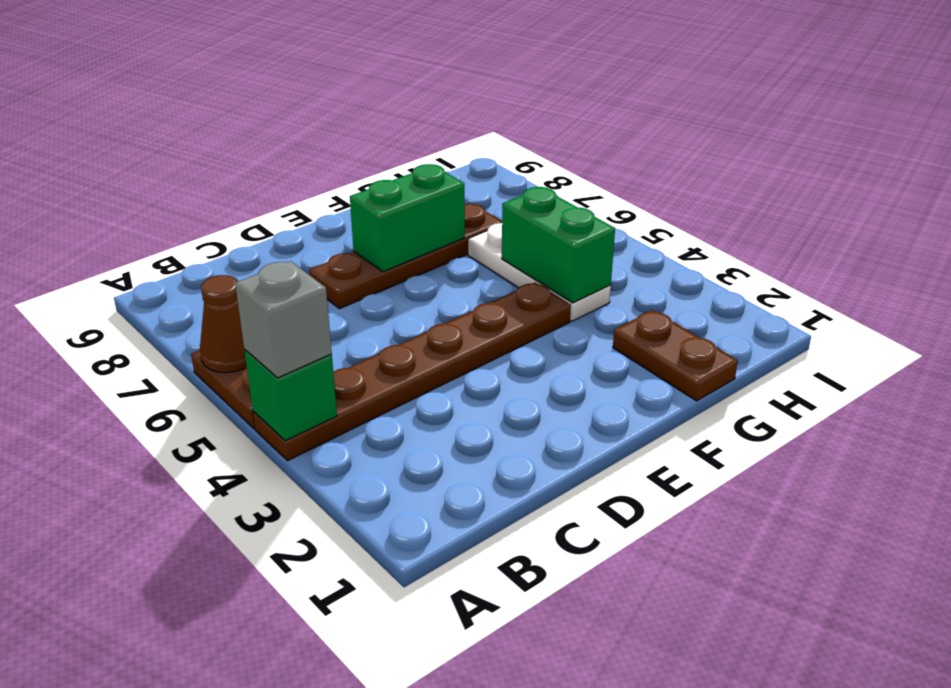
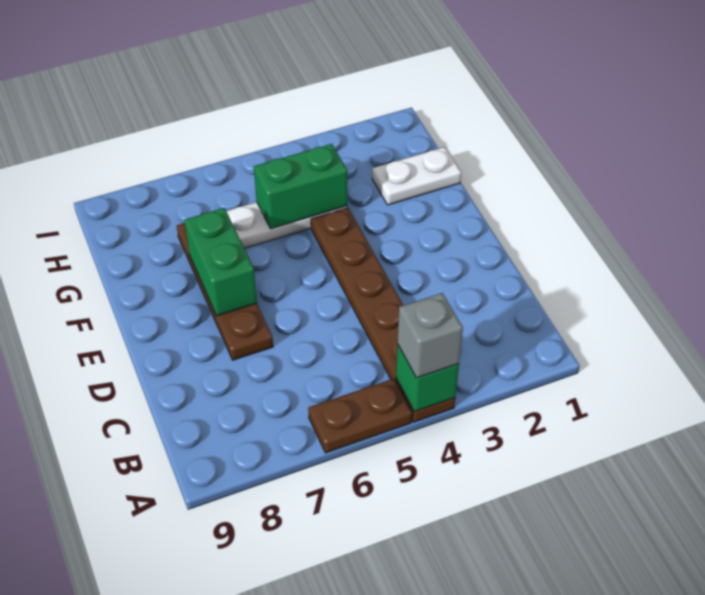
brown 1x1 cone [200,275,247,373] -> none
brown 1x2 plate [613,310,738,401] -> white 1x2 plate [372,147,461,205]

